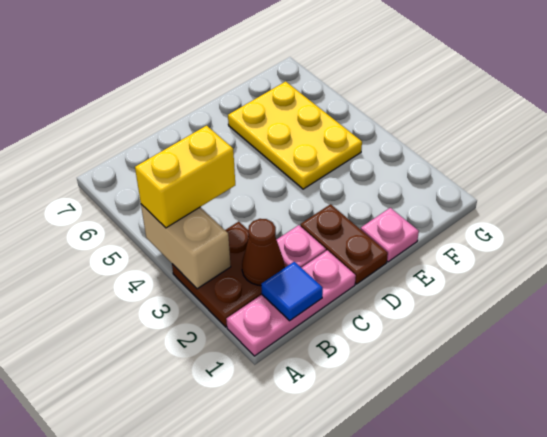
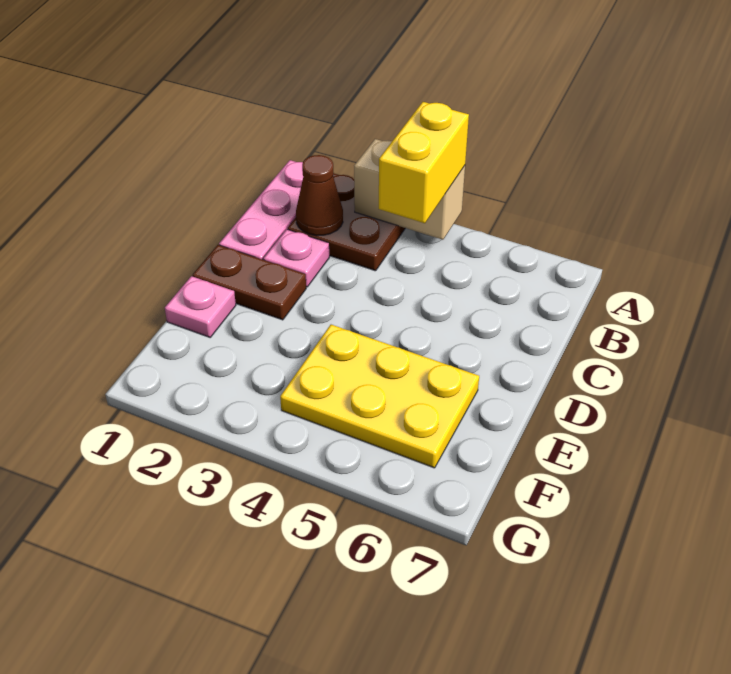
blue 1x1 tile [261,262,323,321] -> none

